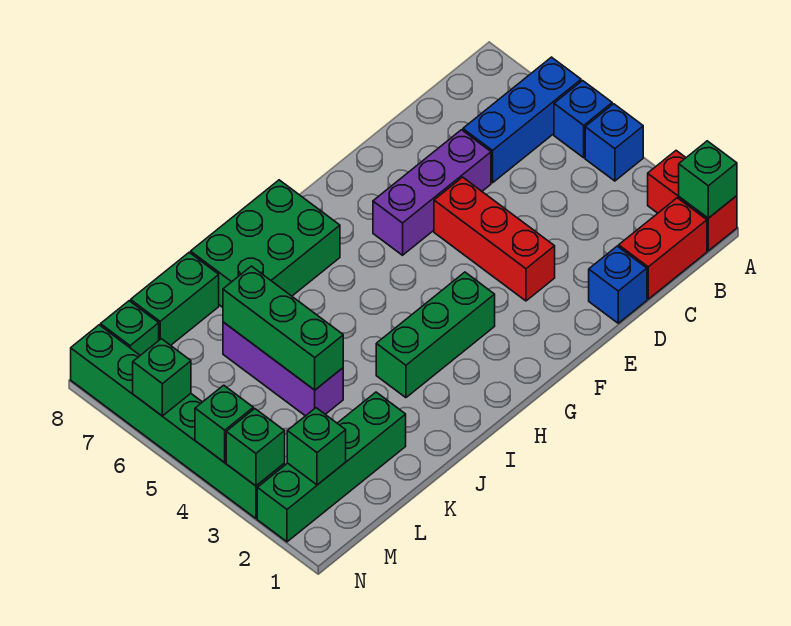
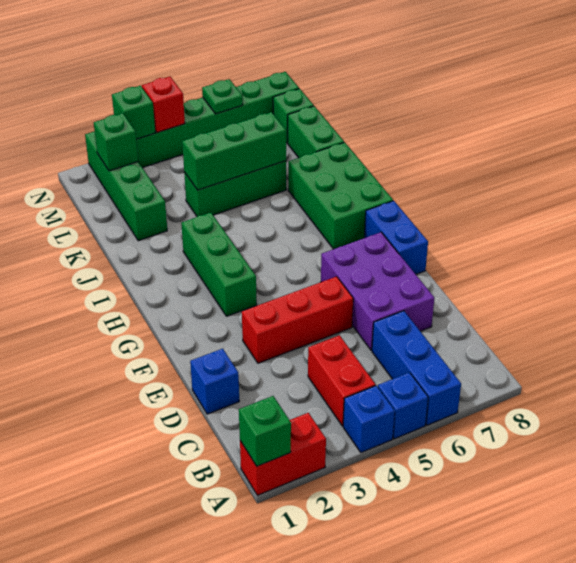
red 1x2 brick [619,198,707,299] -> red 1x2 brick moved to [308,335,375,426]
purple 1x3 brick [373,130,491,255] -> purple 2x3 brick [321,232,434,350]
none -> blue 1x2 brick [364,201,428,274]
purple 1x3 brick [223,322,343,416] -> green 1x3 brick [184,161,286,216]
green 1x1 brick [195,385,253,463] -> red 1x1 brick [142,77,185,133]
green 1x1 brick [133,339,191,416] -> green 1x1 plate [202,79,243,114]

